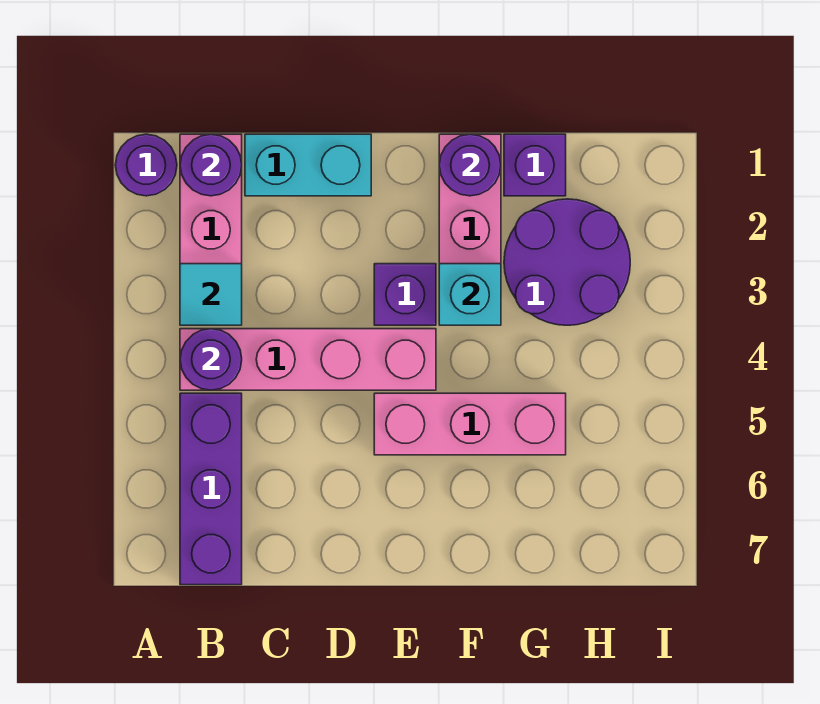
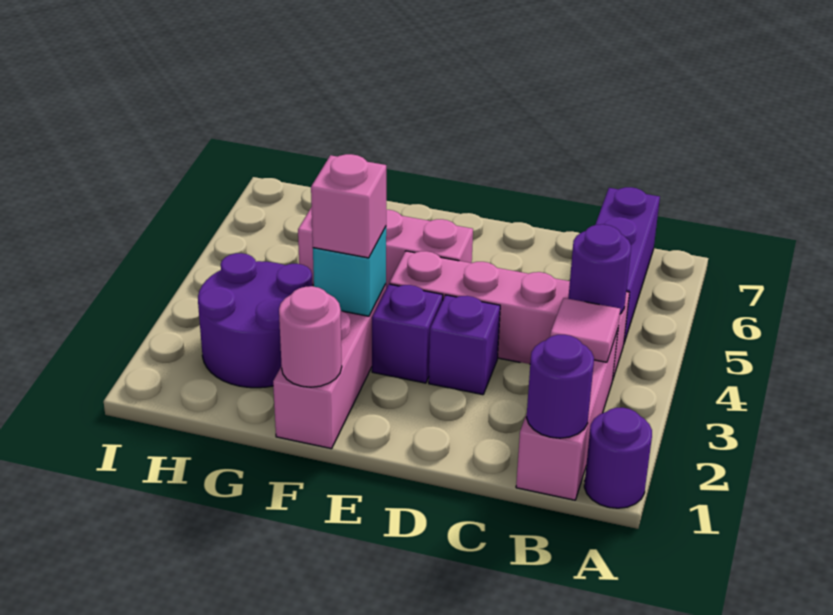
cyan 1x1 tile [180,264,242,325] -> pink 1x1 tile [550,298,620,362]
cyan 1x2 brick [245,134,371,196] -> none
purple 1x1 round brick [439,134,501,196] -> pink 1x1 round brick [279,286,342,387]
none -> pink 1x1 brick [311,154,386,258]
purple 1x1 brick [504,134,566,196] -> purple 1x1 brick moved to [429,295,500,395]

